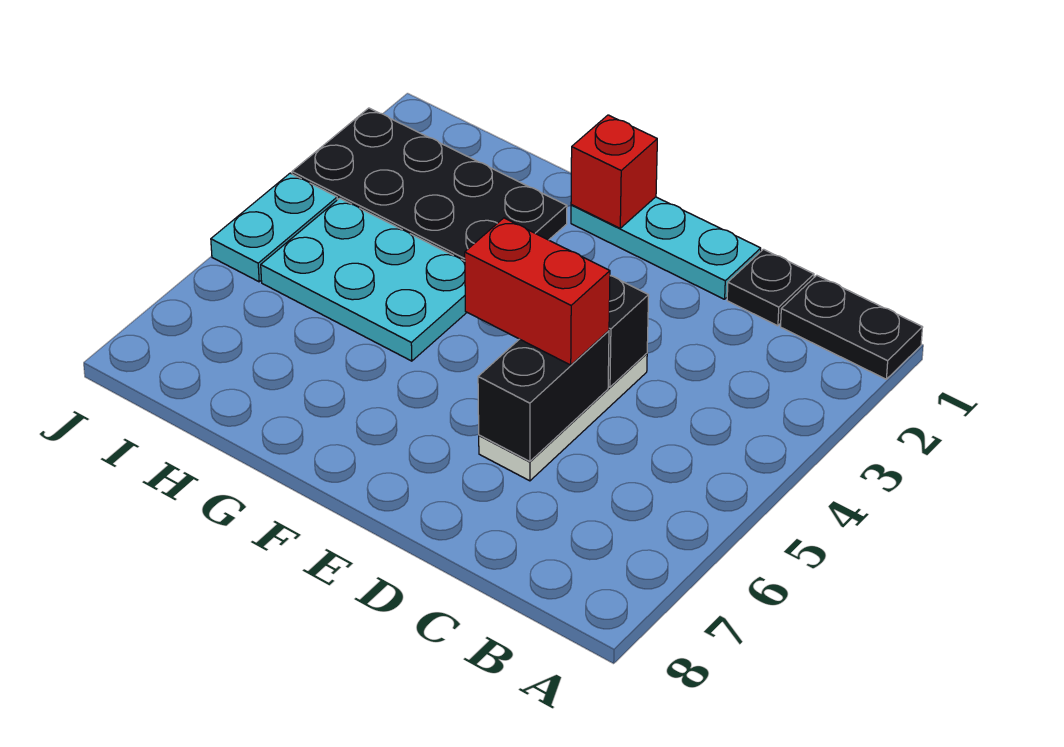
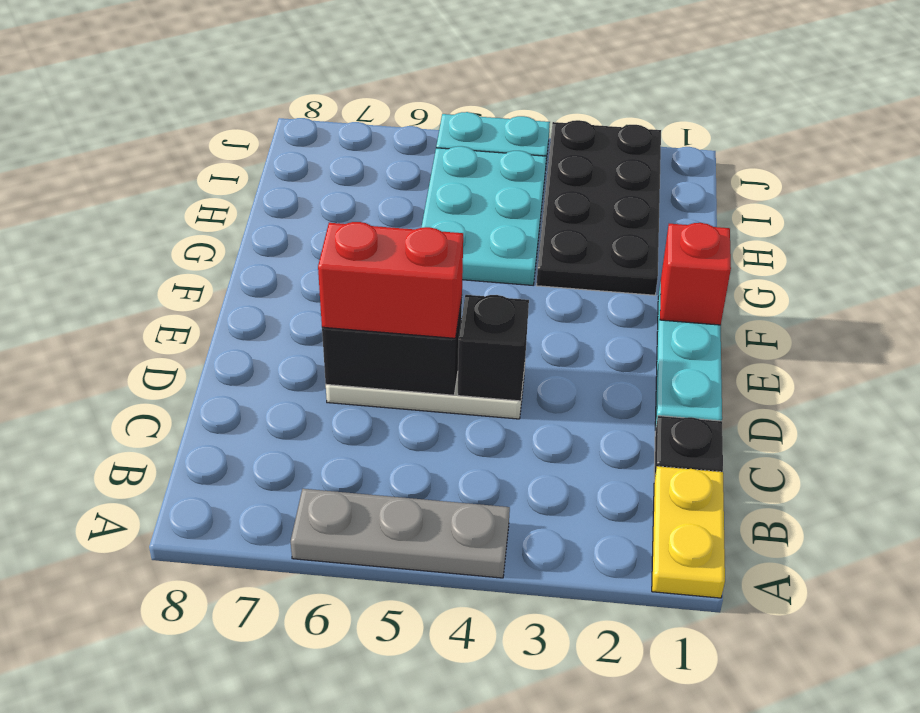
black 1x2 plate [781,275,923,379] -> yellow 1x2 plate [652,466,725,598]
none -> grey 1x3 plate [291,489,510,578]
red 1x2 brick [465,218,610,365] -> red 1x2 brick turned to [318,222,463,338]

